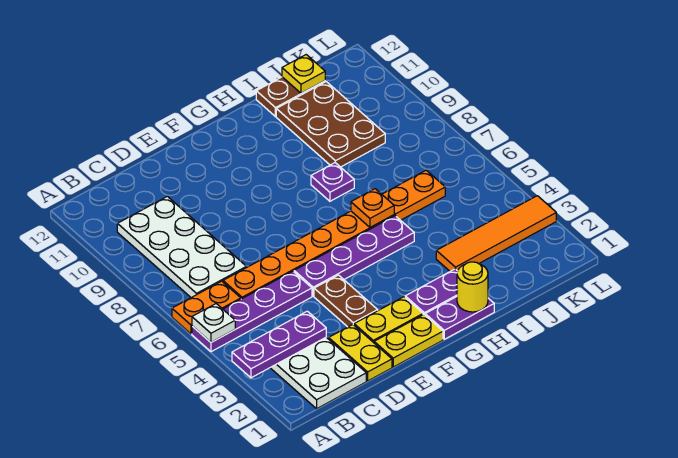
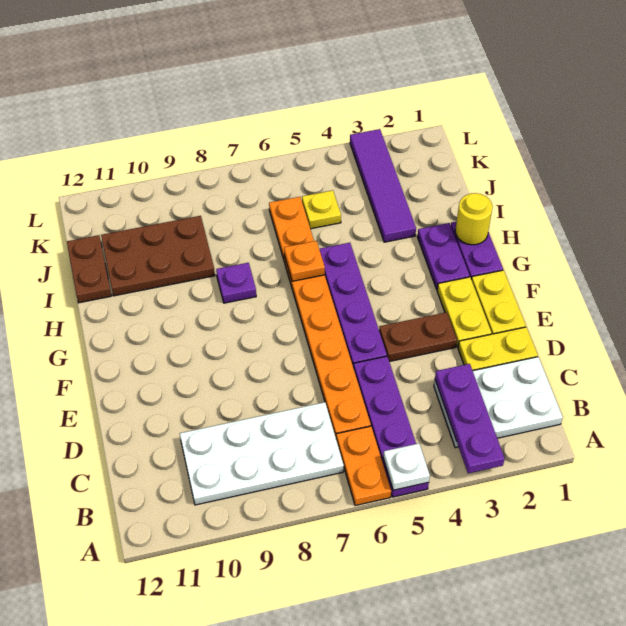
orange 1x4 tile [436,196,556,271] -> purple 1x4 tile [350,129,416,242]
yellow 1x1 plate [282,55,325,93] -> yellow 1x1 plate moved to [302,190,341,229]

